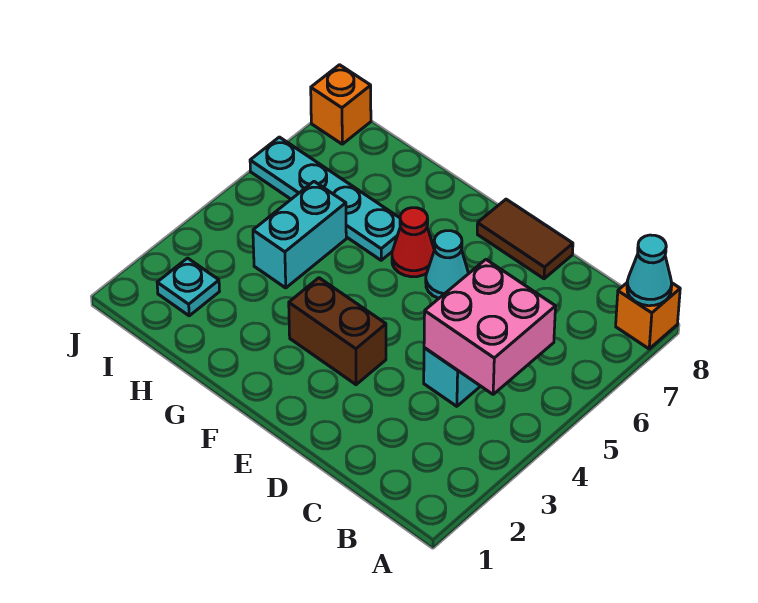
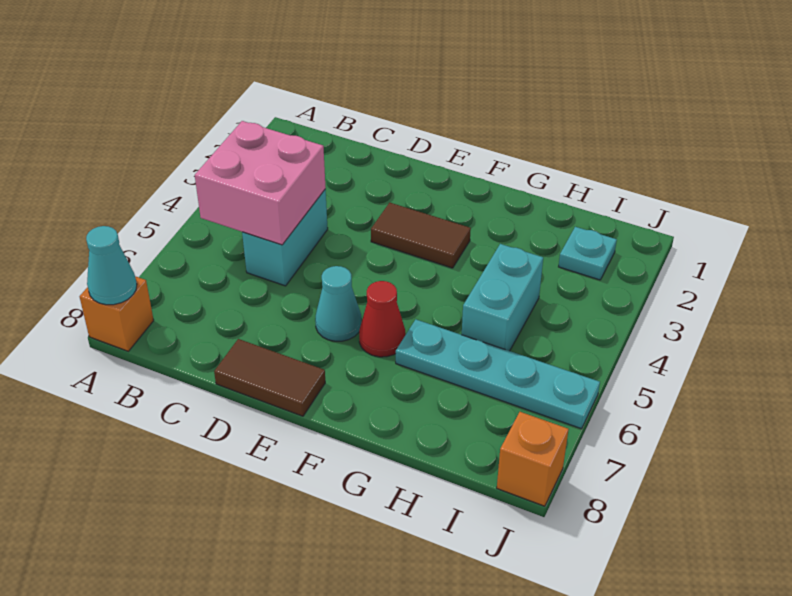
brown 1x2 brick [289,278,386,385] -> brown 1x2 tile [371,203,471,268]

